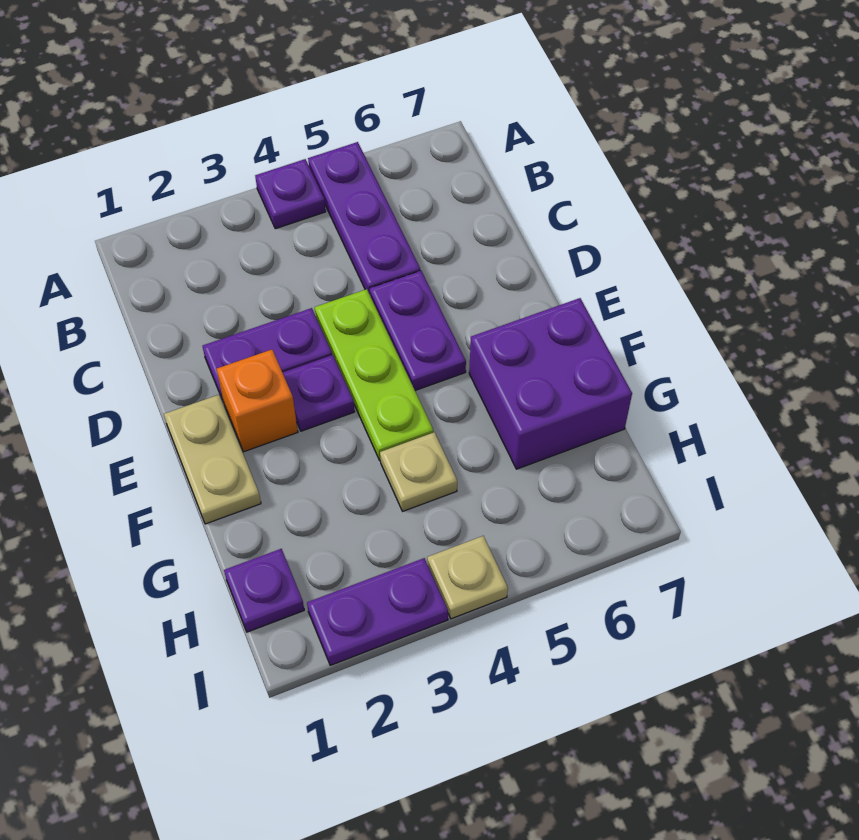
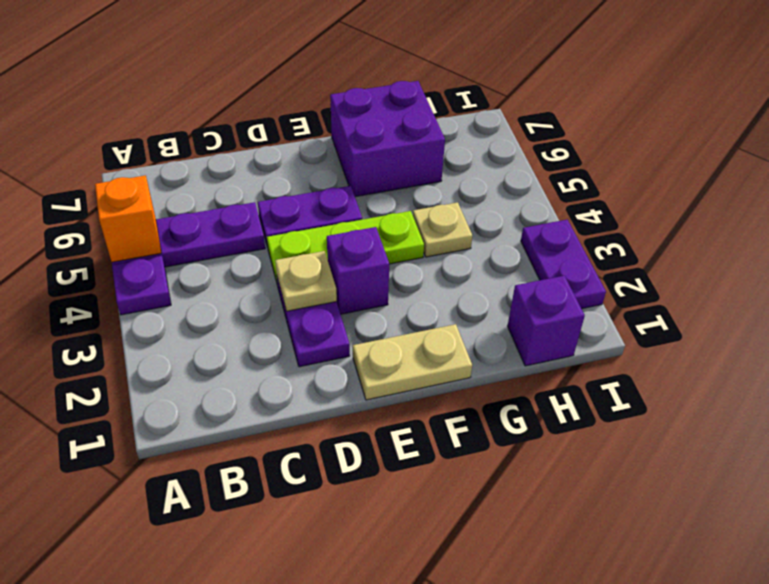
orange 1x1 brick [217,350,298,452] -> orange 1x1 brick moved to [95,175,161,262]
purple 1x1 plate [283,355,355,431] -> purple 1x1 brick [327,227,389,314]
purple 1x1 plate [224,549,304,632] -> purple 1x1 brick [508,276,585,366]
tan 1x1 plate [427,536,508,619] -> tan 1x1 plate moved to [275,251,337,311]

